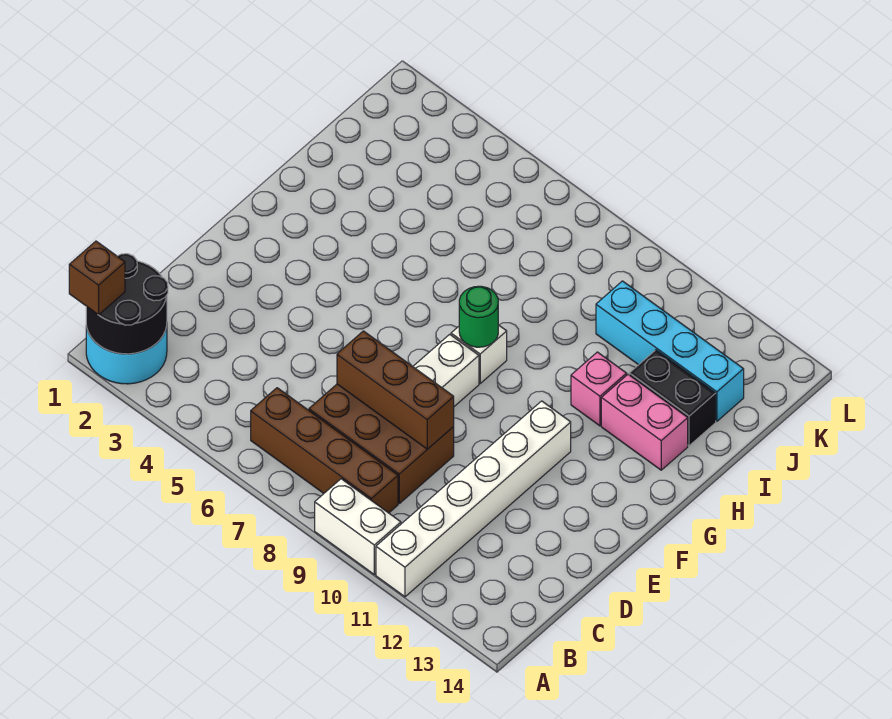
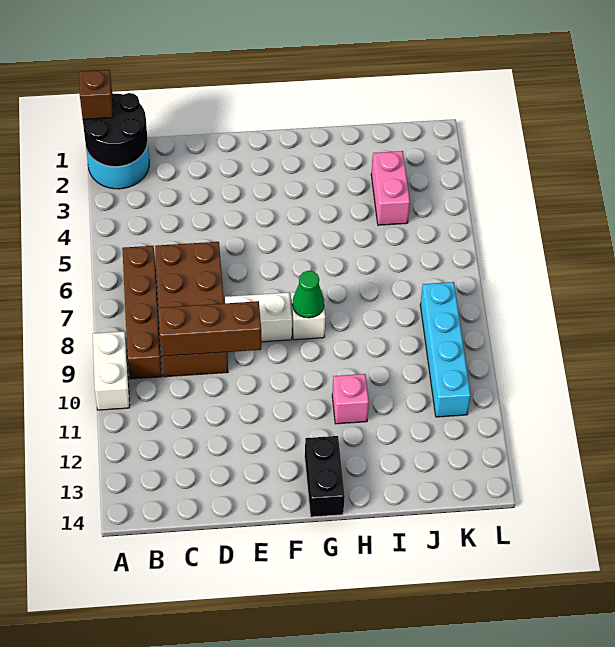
white 1x6 brick [376,401,571,597] -> none
brown 2x3 brick [309,384,454,503] -> brown 2x4 brick [155,242,228,377]
brown 1x3 brick [337,331,454,449] -> brown 1x3 brick turned to [158,301,261,356]
green 1x1 round brick [459,286,498,347] -> green 1x1 cone [292,271,324,318]
pink 1x2 brick [601,375,688,470] -> pink 1x2 brick moved to [371,151,410,225]
black 1x2 brick [629,350,716,446] -> black 1x2 brick moved to [305,436,345,517]
cyan 1x4 brick [596,281,744,421] -> cyan 1x4 brick moved to [420,282,471,417]

